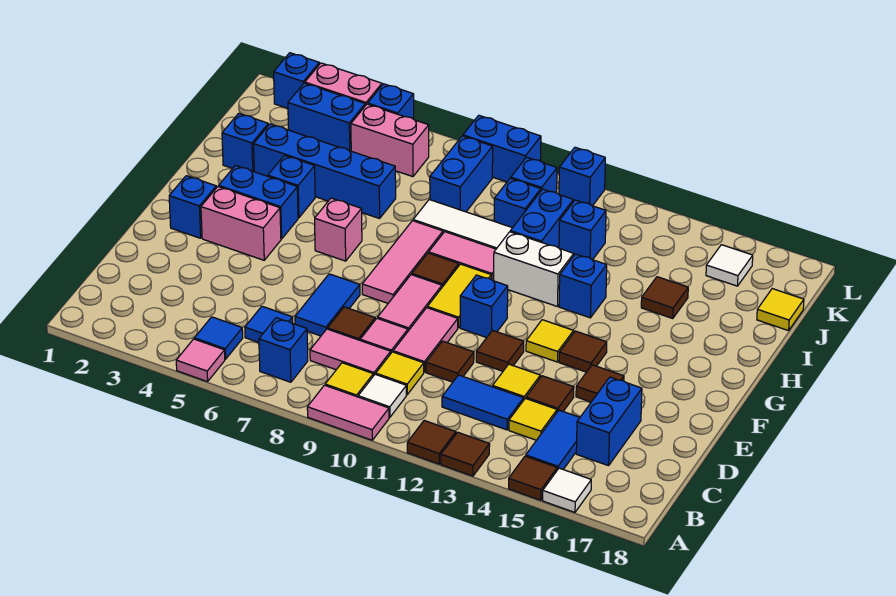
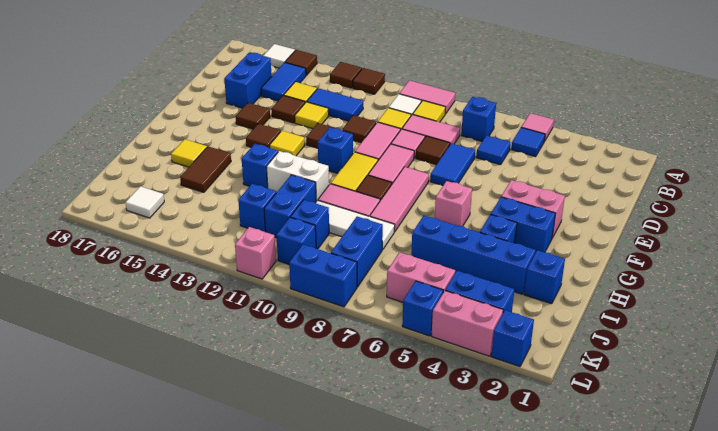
blue 1x1 brick [169,176,216,238] -> none
brown 1x1 tile [641,277,688,319] -> brown 1x2 tile [180,146,231,192]
yellow 1x1 tile [757,289,804,331] -> yellow 1x1 tile moved to [171,139,207,167]
blue 1x1 brick [559,147,605,206] -> pink 1x1 brick [235,227,276,279]

